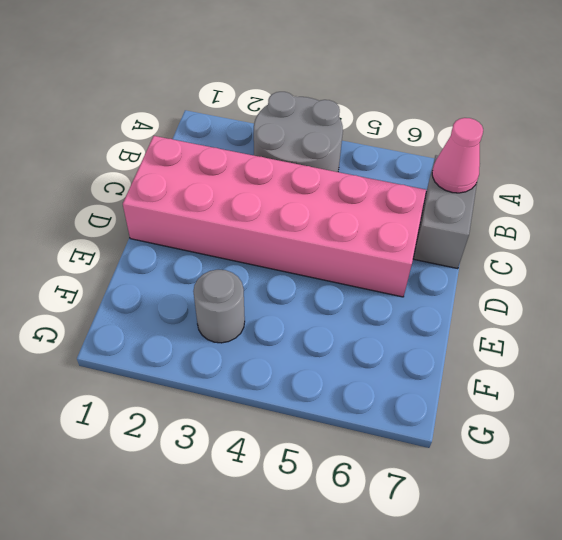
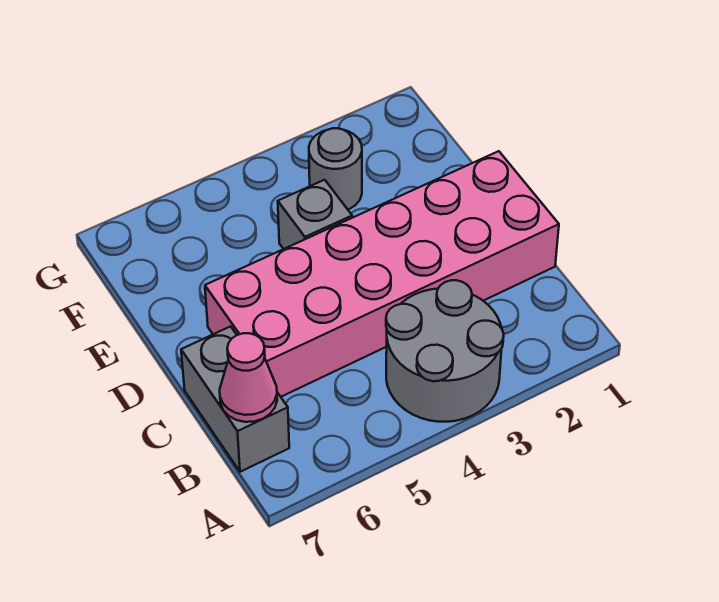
none -> grey 1x1 brick [278,180,352,249]

